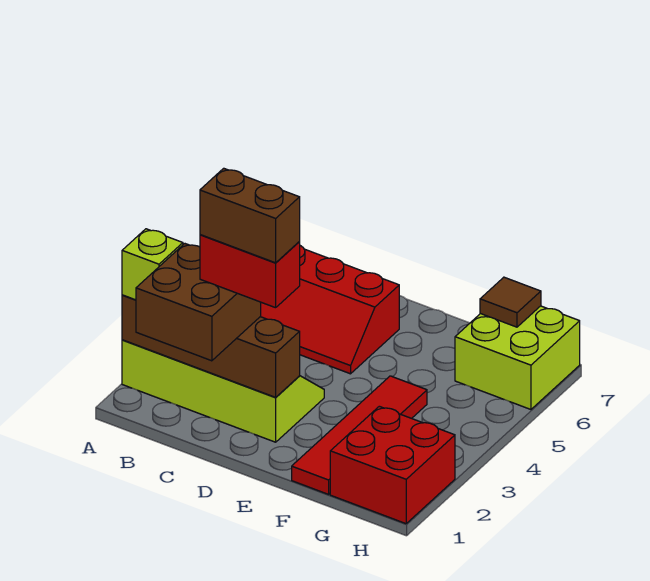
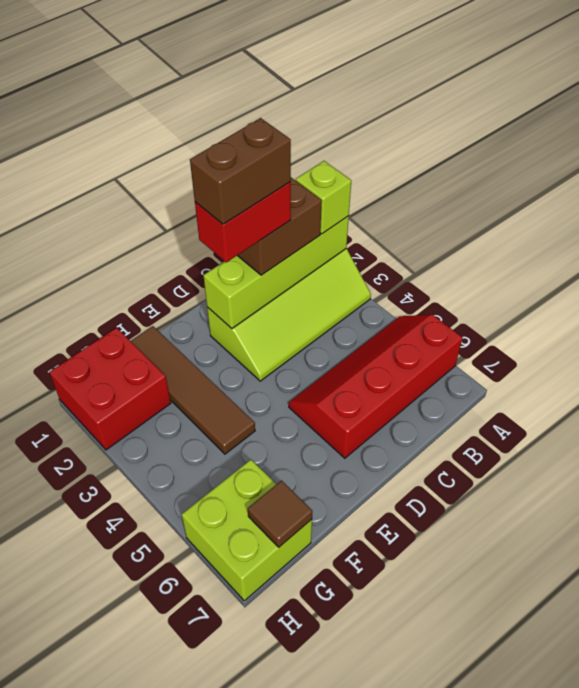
brown 1x4 brick [122,295,300,397] -> lime 1x4 brick [203,216,349,328]
red 1x4 tile [292,376,427,494] -> brown 1x4 tile [131,326,255,454]

